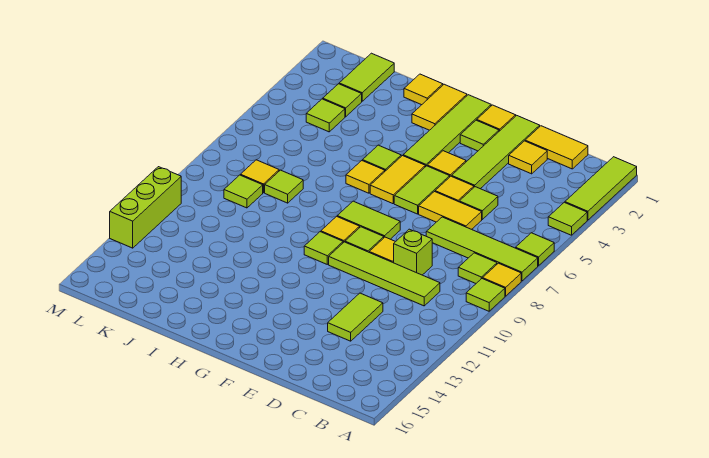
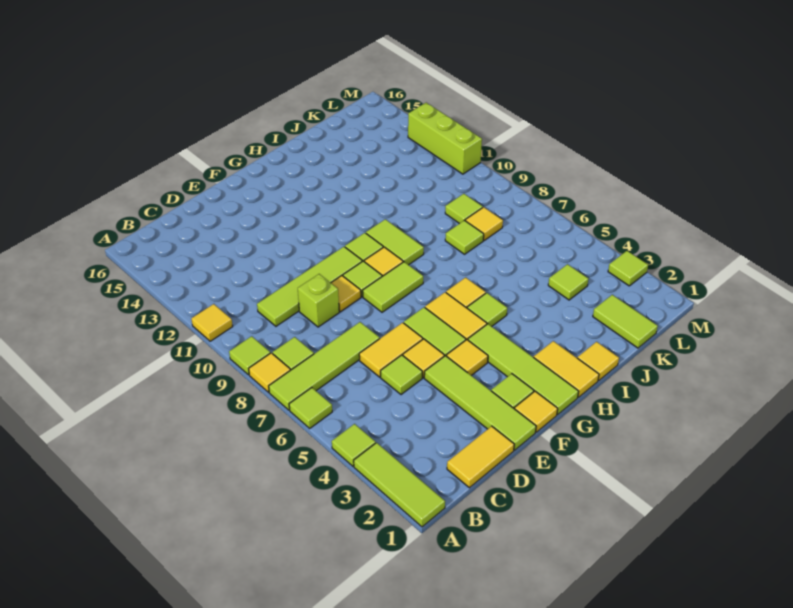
yellow 1x1 tile [509,141,547,174] -> yellow 1x1 tile moved to [191,304,233,341]
lime 1x2 tile [328,293,383,341] -> lime 1x2 tile moved to [366,219,424,265]
lime 1x1 tile [323,84,362,117] -> lime 1x1 tile moved to [608,251,648,286]

